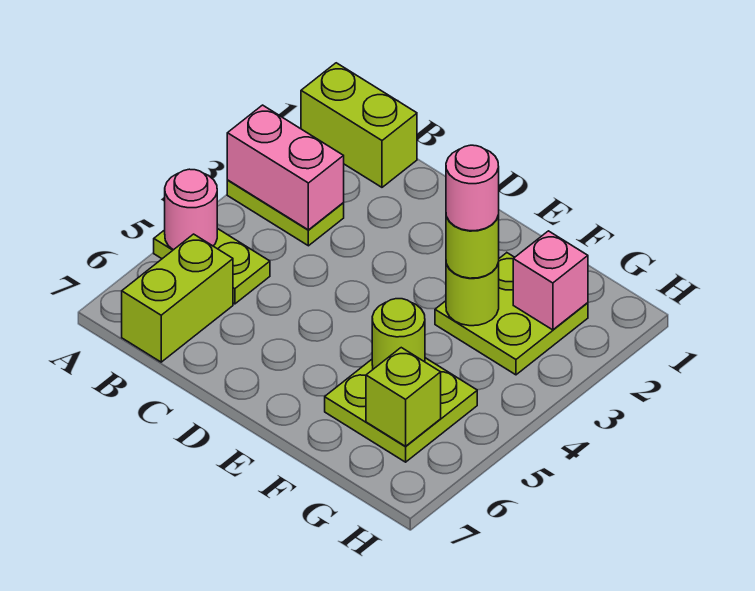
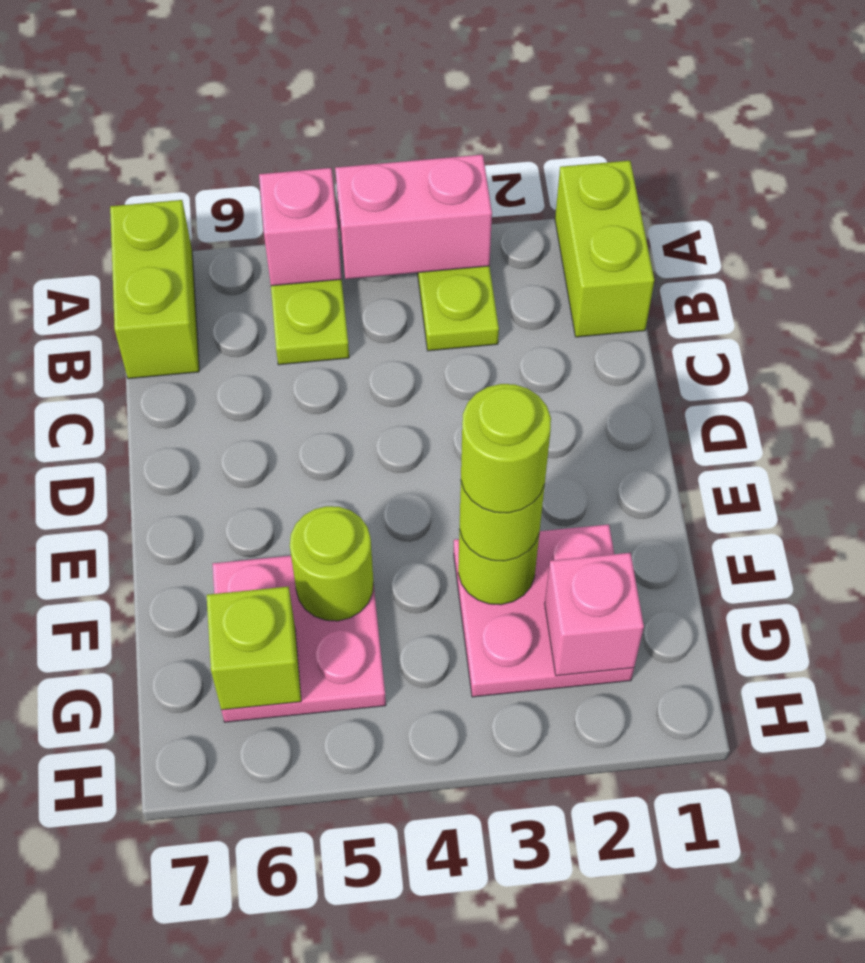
pink 1x2 brick [227,105,344,230] -> pink 1x2 brick turned to [335,155,492,279]
pink 1x1 round brick [165,169,217,250] -> pink 1x1 brick [259,168,342,286]
lime 1x2 brick [122,234,233,362] -> lime 1x2 brick turned to [110,200,199,379]
lime 2x2 plate [435,253,588,375] -> pink 2x2 plate [454,524,634,697]
pink 1x1 round brick [446,145,499,231] -> lime 1x1 round brick [461,384,551,513]
lime 2x2 plate [325,358,477,462] -> pink 2x2 plate [213,556,386,722]

